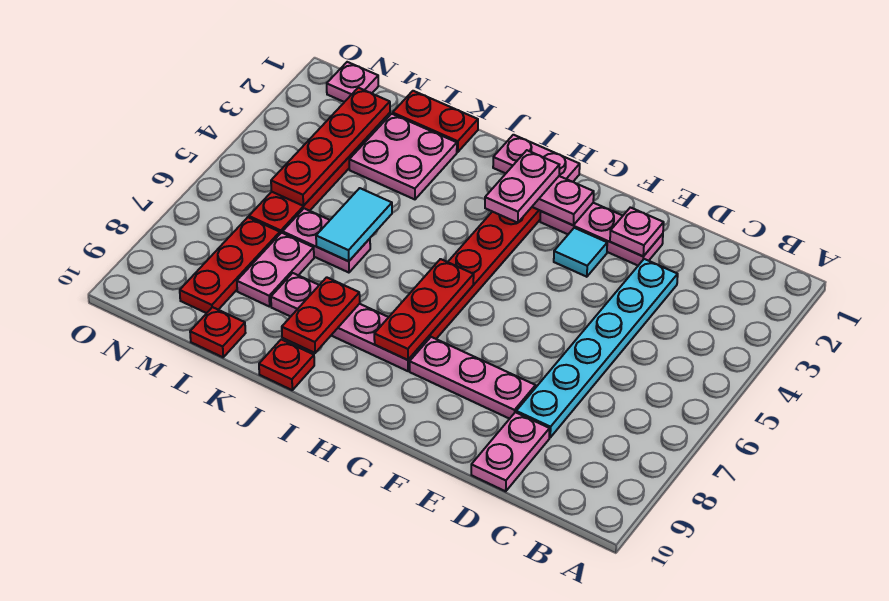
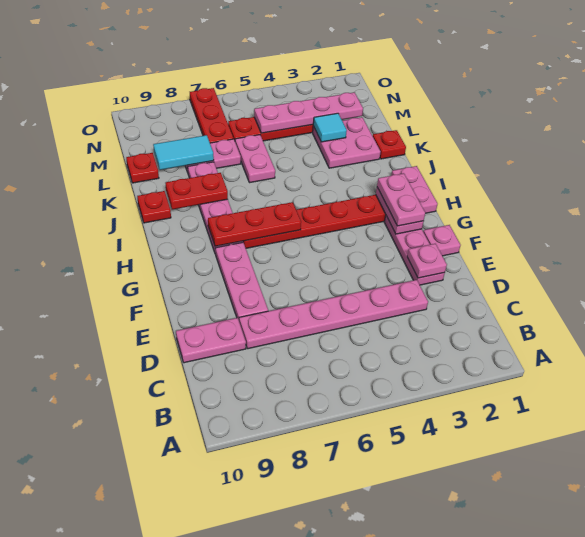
cyan 1x6 plate [516,259,678,437] -> pink 1x6 plate [239,280,428,349]
cyan 1x1 tile [554,228,607,277] -> cyan 1x1 tile moved to [313,113,347,142]
pink 1x2 plate [485,150,559,223] -> pink 1x2 plate turned to [377,173,425,226]
red 1x2 plate [393,91,478,152] -> red 1x1 plate [373,130,406,159]
cyan 1x2 tile [316,188,392,261] -> cyan 1x2 tile moved to [153,135,214,170]
red 1x4 plate [271,88,390,206] -> pink 1x4 plate [254,92,363,133]
red 1x3 plate [180,217,280,313] -> red 1x3 plate turned to [190,88,234,143]
pink 1x1 plate [327,62,378,102] -> pink 1x1 plate moved to [423,225,461,256]

